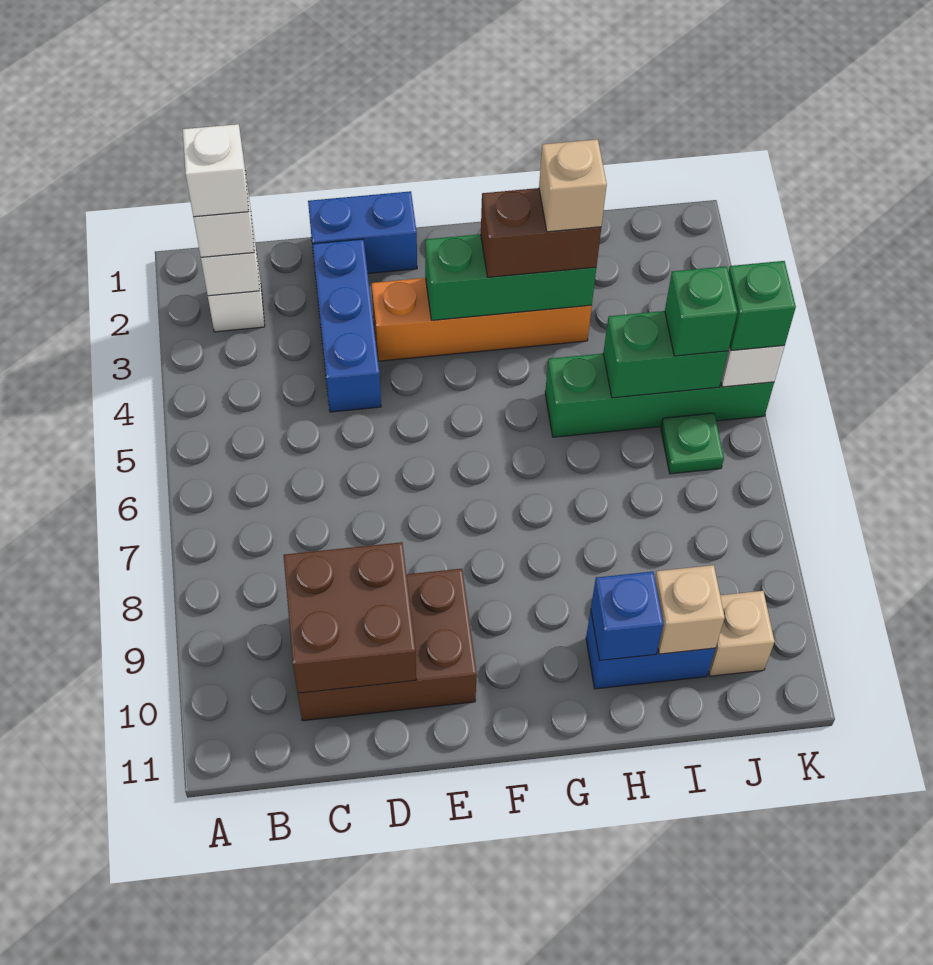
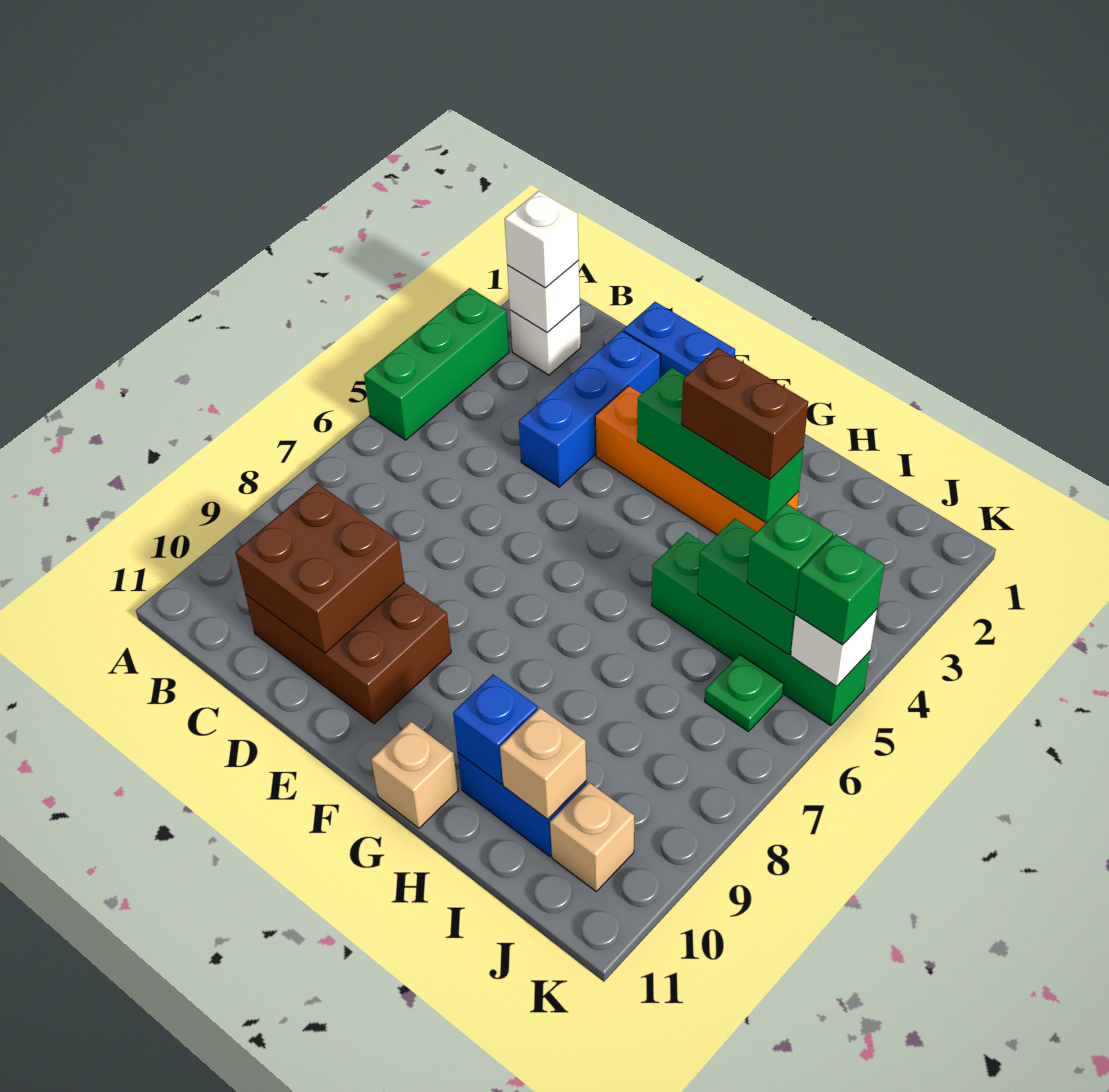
none -> green 1x3 brick [364,288,509,440]
white 1x1 brick [183,124,249,217] -> none
tan 1x1 brick [539,139,607,232] -> tan 1x1 brick moved to [371,722,458,828]

